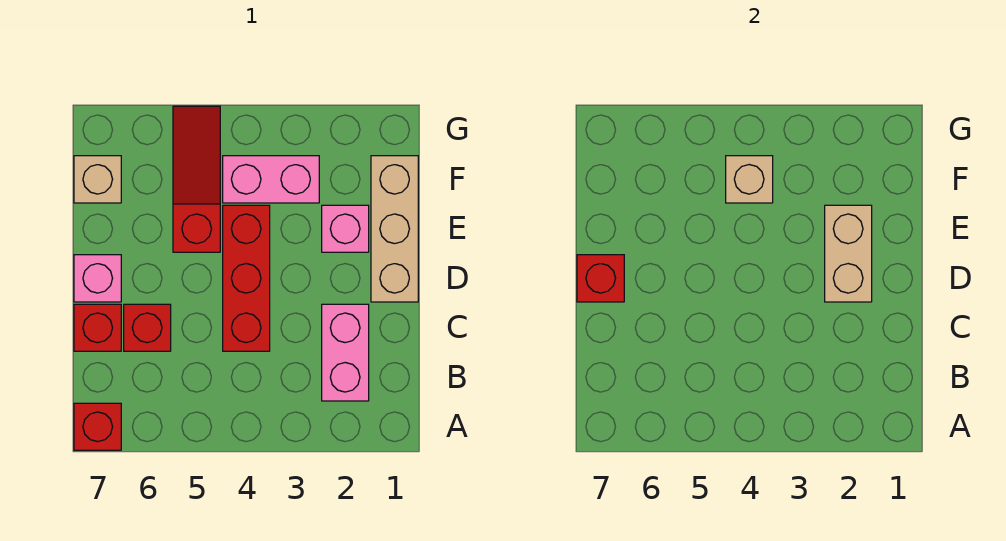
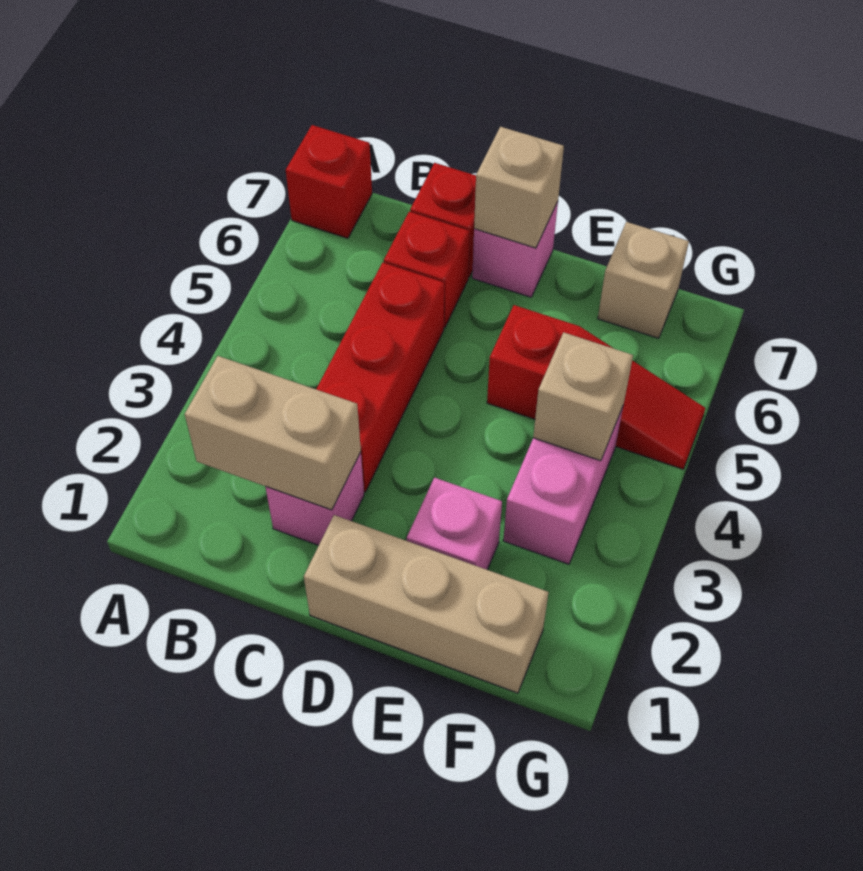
pink 1x2 brick [322,304,369,401] -> pink 1x1 brick [266,452,364,545]
red 1x3 brick [223,205,270,351] -> red 1x3 brick turned to [316,263,444,492]
tan 1x2 brick [825,205,872,302] -> tan 1x2 brick moved to [185,356,361,510]
red 1x1 brick [577,255,624,302] -> tan 1x1 brick [474,127,564,248]

